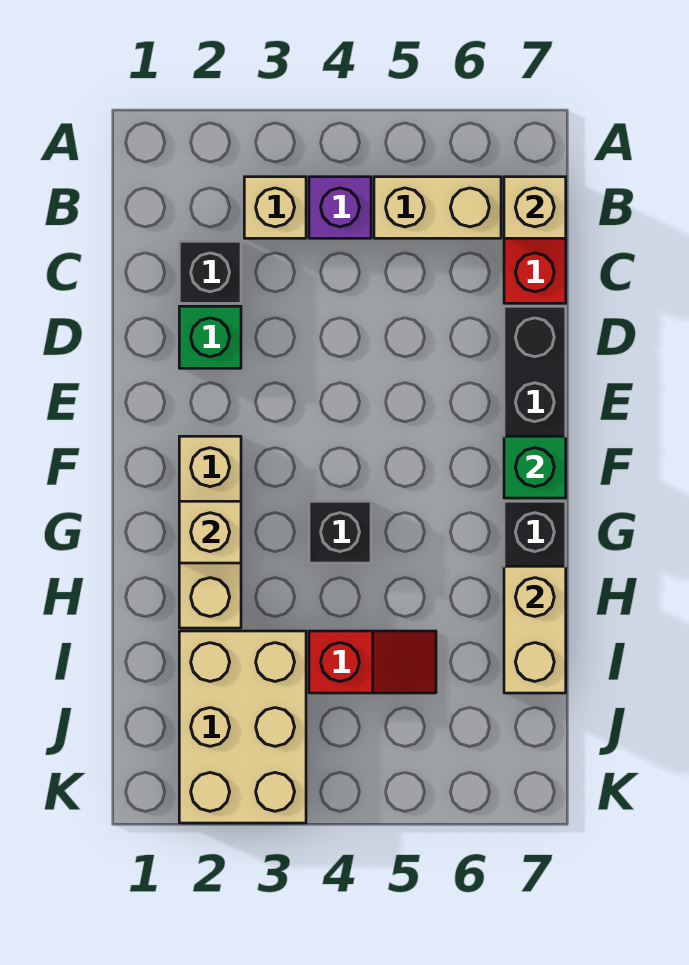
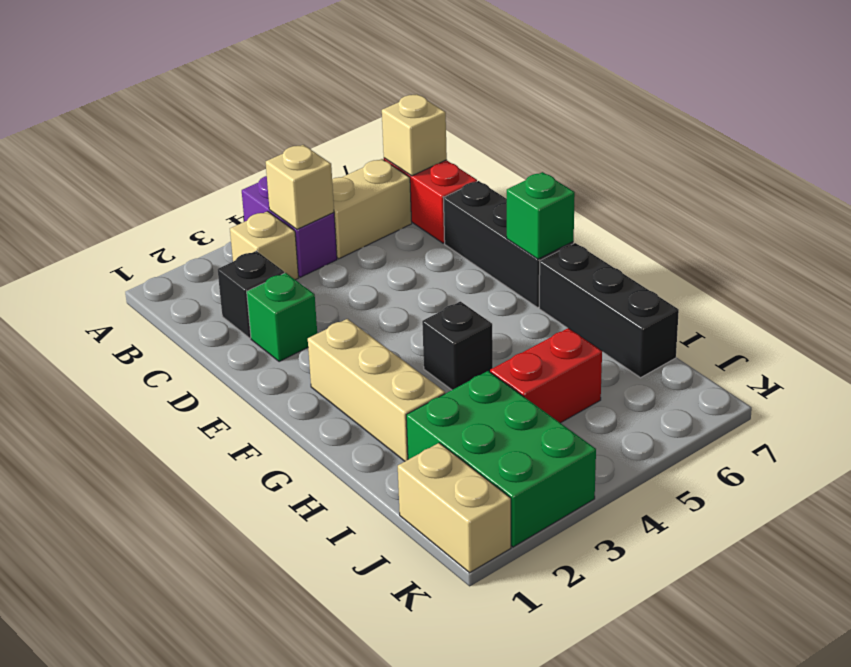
purple 1x1 brick [309,177,371,238] -> purple 1x2 brick [242,176,337,277]
tan 1x1 brick [179,501,241,563] -> tan 1x1 brick moved to [266,145,334,229]
tan 1x2 brick [504,566,566,693] -> tan 1x2 brick moved to [398,443,511,573]
tan 2x3 brick [179,631,306,823] -> green 2x3 brick [406,371,596,547]
red 1x2 slope [309,631,436,693] -> red 1x2 brick [490,328,602,423]

